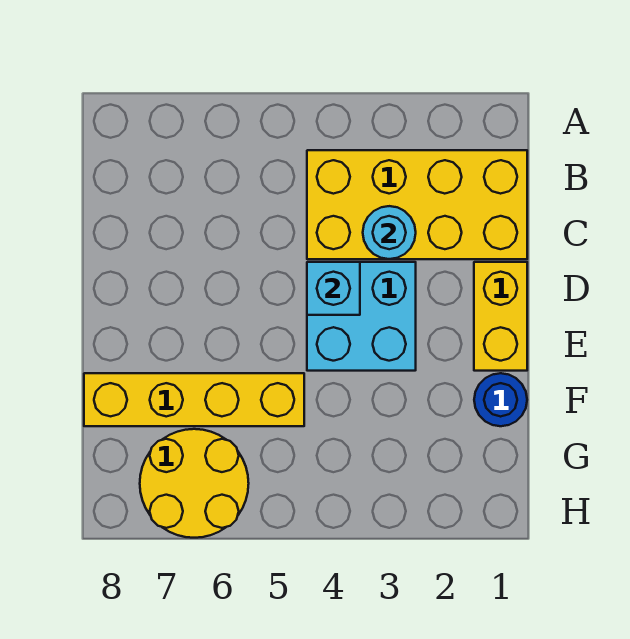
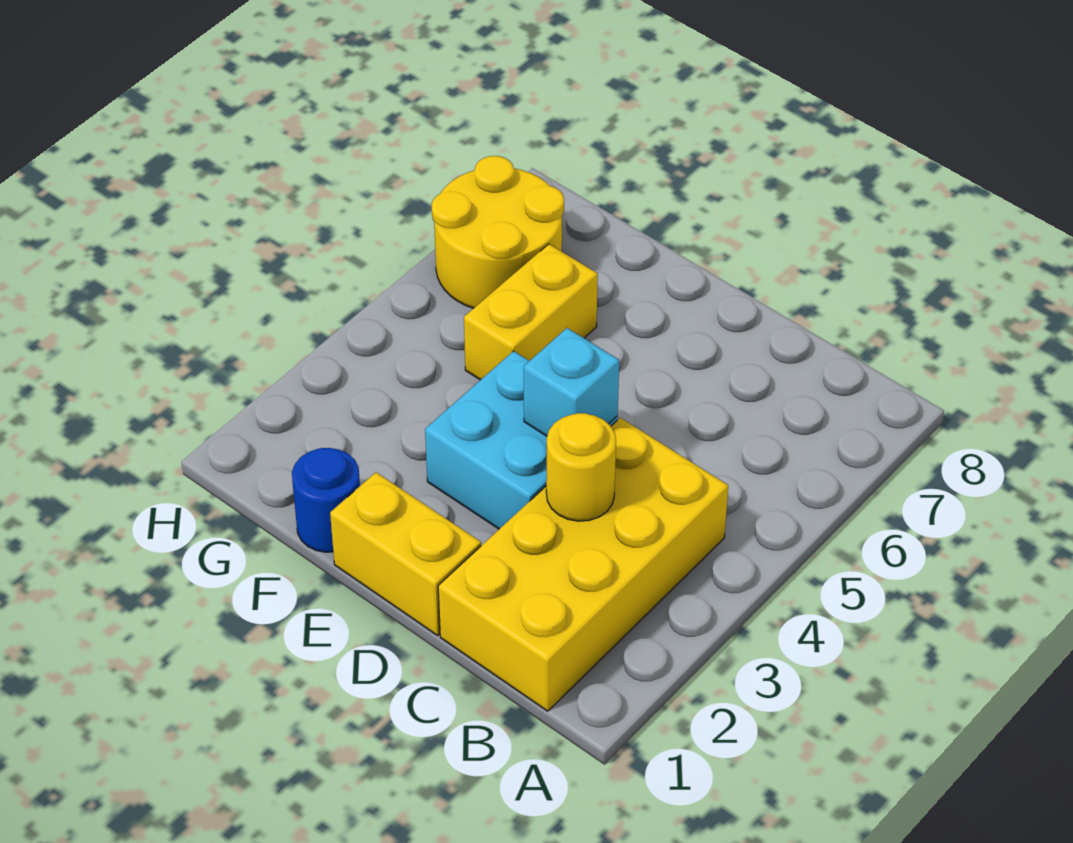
cyan 1x1 round brick [363,206,416,259] -> yellow 1x1 round brick [546,413,616,521]
yellow 1x4 brick [84,373,304,426] -> yellow 1x2 brick [464,244,598,380]

